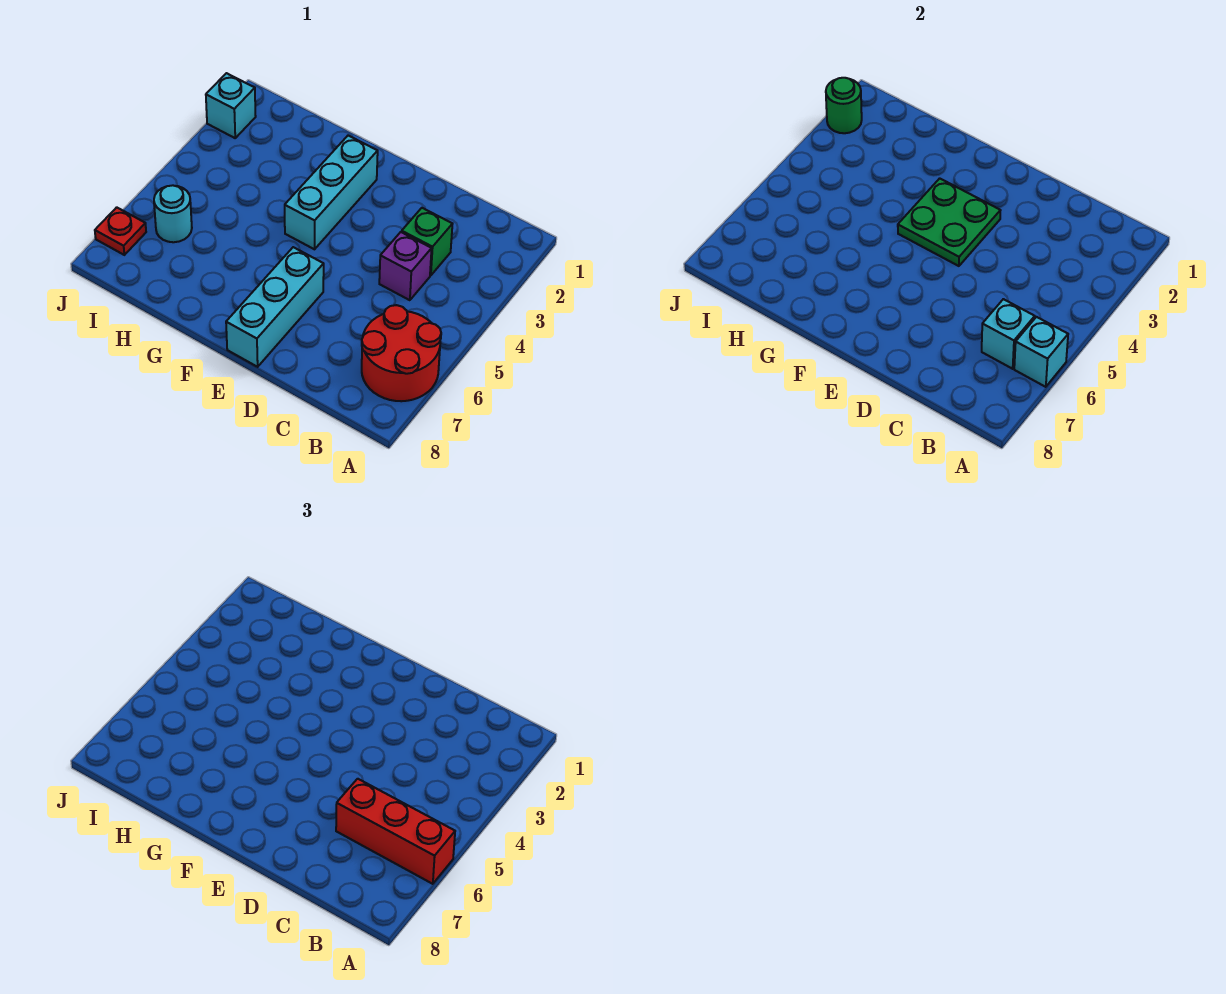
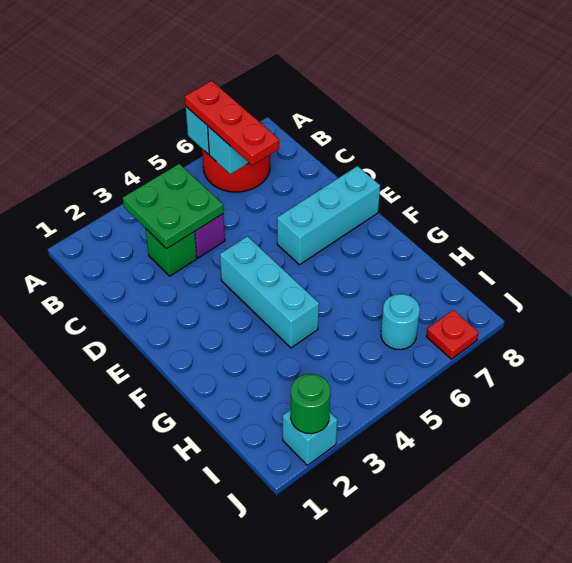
red 1x3 brick [336,779,455,884] -> red 1x3 plate [185,81,279,165]
green 2x2 plate [898,178,1001,266] -> green 2x2 plate moved to [123,164,223,249]
cyan 1x3 brick [285,136,378,249] -> cyan 1x3 brick turned to [220,236,319,348]

